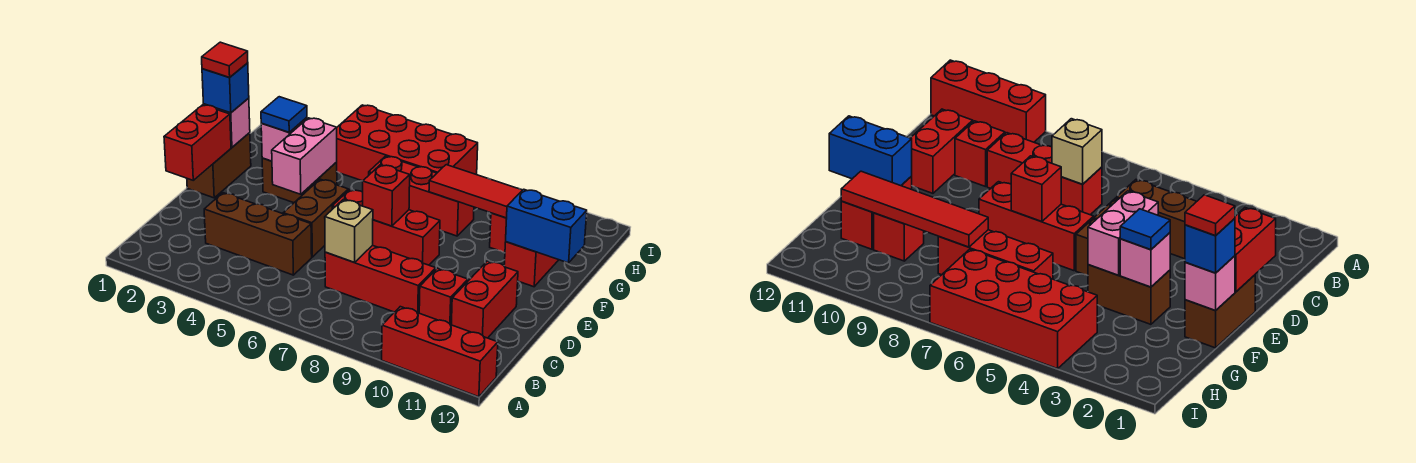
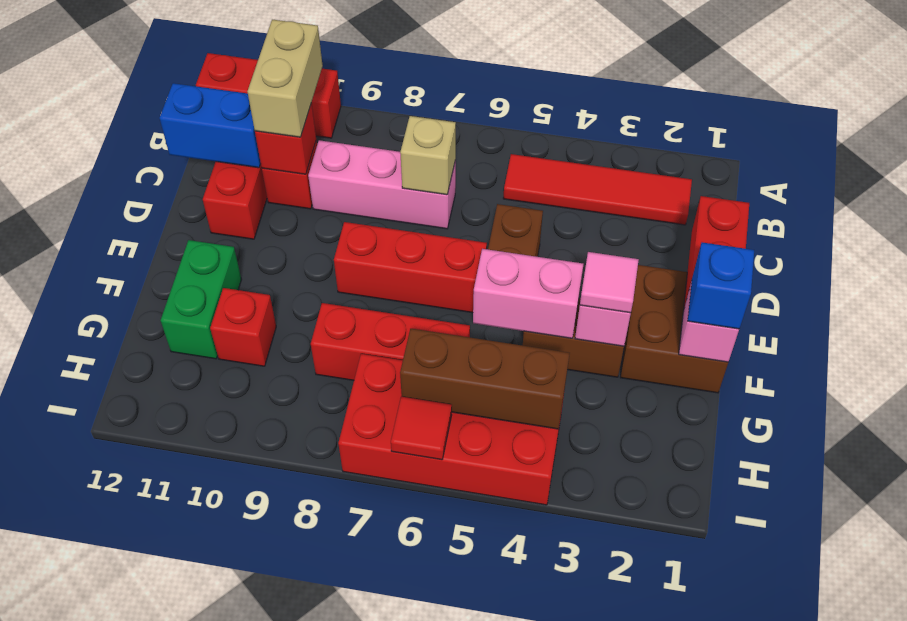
none -> tan 1x2 brick [247,20,323,137]
brown 1x3 brick [204,193,312,275] -> brown 1x3 brick moved to [400,329,570,429]
red 1x3 brick [325,245,436,313] -> pink 1x3 brick [308,140,456,229]
brown 1x2 brick [187,133,251,198] -> brown 2x2 brick [620,265,728,393]
pink 1x2 brick [272,118,337,194] -> pink 1x2 brick turned to [473,249,584,338]
red 1x1 brick [363,165,410,226] -> red 1x1 brick moved to [255,103,316,174]
red 1x1 tile [202,42,248,78] -> red 1x1 tile moved to [391,396,452,460]
blue 1x1 tile [261,97,307,132] -> pink 1x1 tile [580,252,639,313]
red 1x2 brick [504,242,558,287] -> green 1x2 brick [161,240,242,359]
blue 1x2 brick [506,189,587,263] -> blue 1x2 brick moved to [160,83,261,168]
red 1x4 tile [429,165,522,218] -> red 1x4 tile moved to [503,154,692,225]

